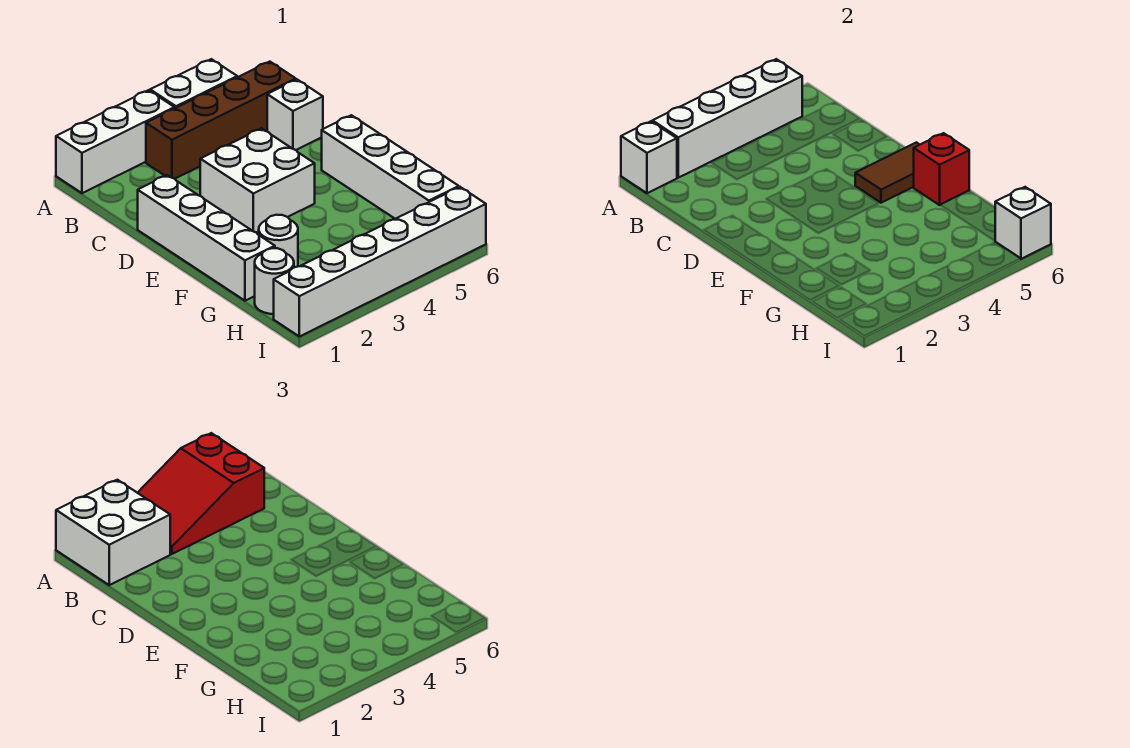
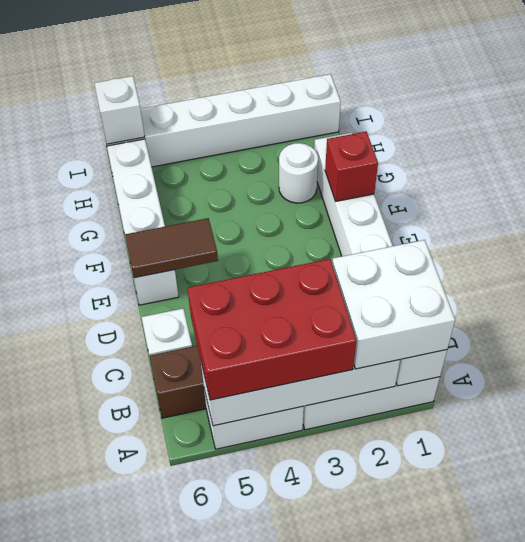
red 2x3 slope [138,433,264,554] -> red 2x3 brick [187,259,357,400]
white 2x2 brick [200,128,315,233] -> none
red 1x1 brick [913,133,969,205] -> red 1x1 brick moved to [325,132,378,201]
white 1x1 round brick [255,248,294,314] -> none

